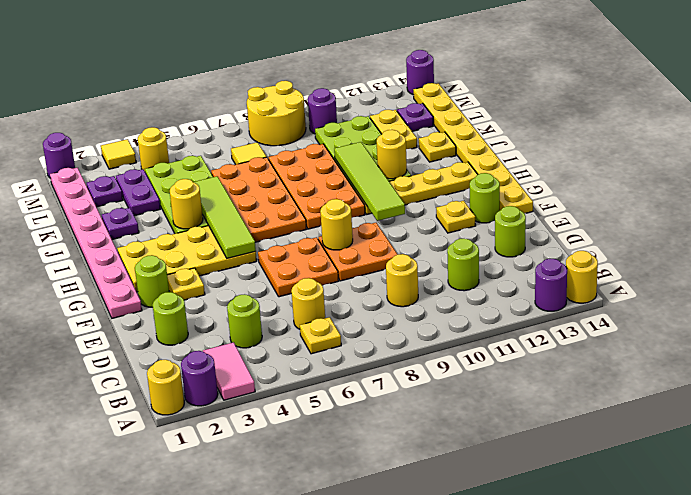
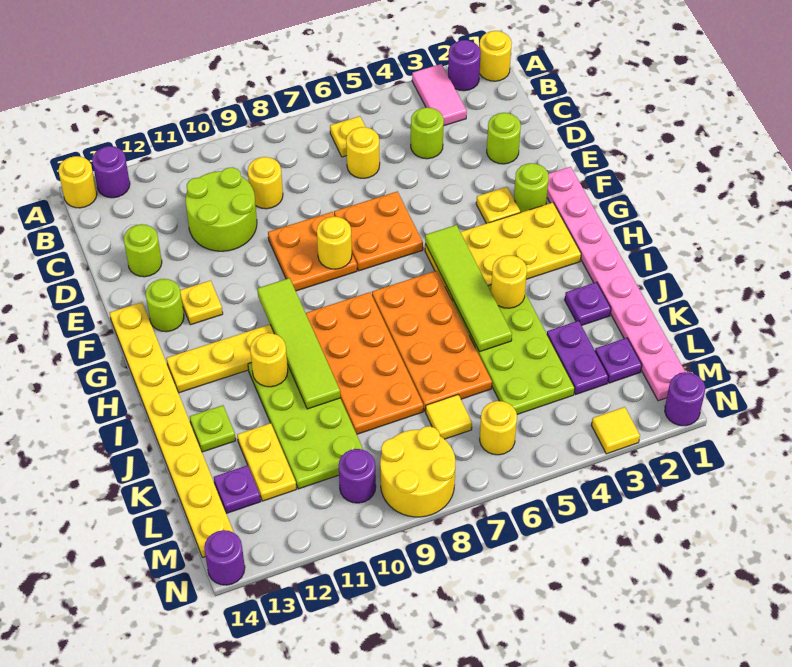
lime 1x1 round brick [447,238,479,291] -> lime 2x2 round brick [185,167,257,251]
yellow 1x1 plate [419,132,456,162] -> lime 1x1 plate [190,405,236,452]
yellow 1x1 round brick [138,127,169,171] -> yellow 1x1 round brick moved to [480,401,517,455]

